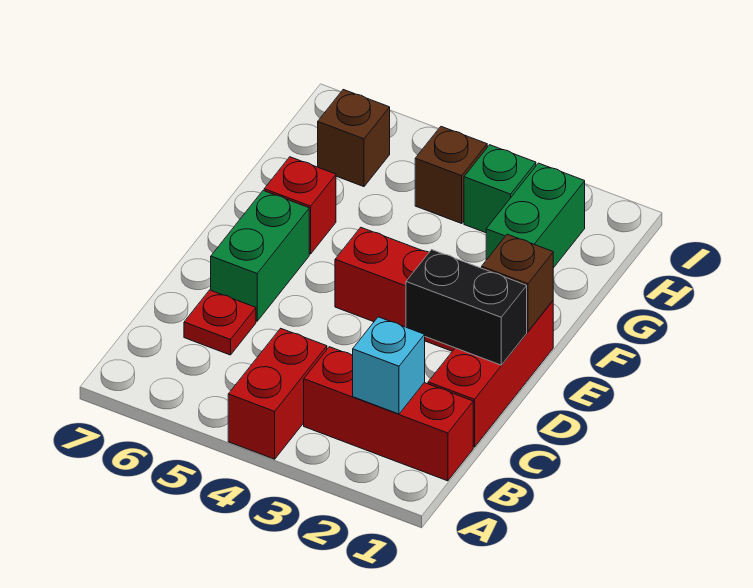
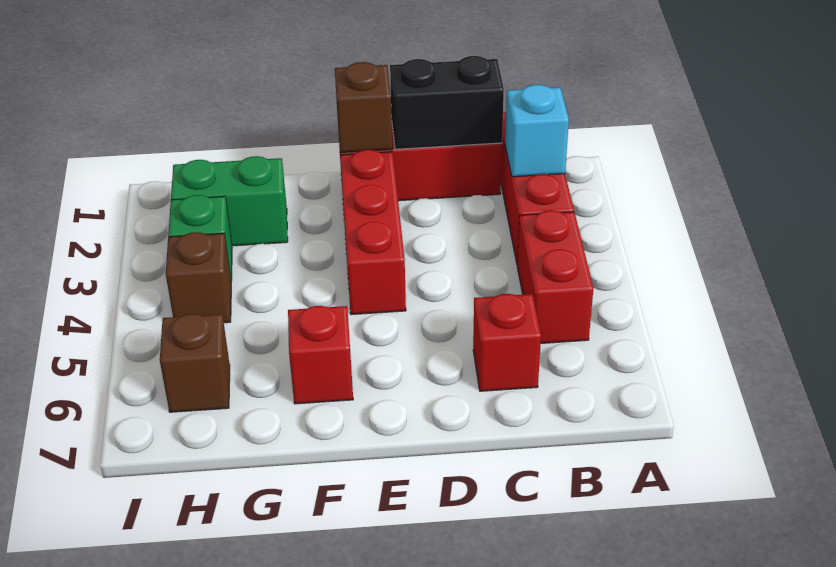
red 1x2 brick [228,328,327,459] -> red 1x2 brick turned to [517,210,593,343]
red 1x1 plate [184,290,256,355] -> red 1x1 brick [473,294,541,391]
black 1x2 brick [406,250,527,365] -> black 1x2 brick turned to [390,56,504,149]
green 1x2 brick [211,191,309,321] -> none

